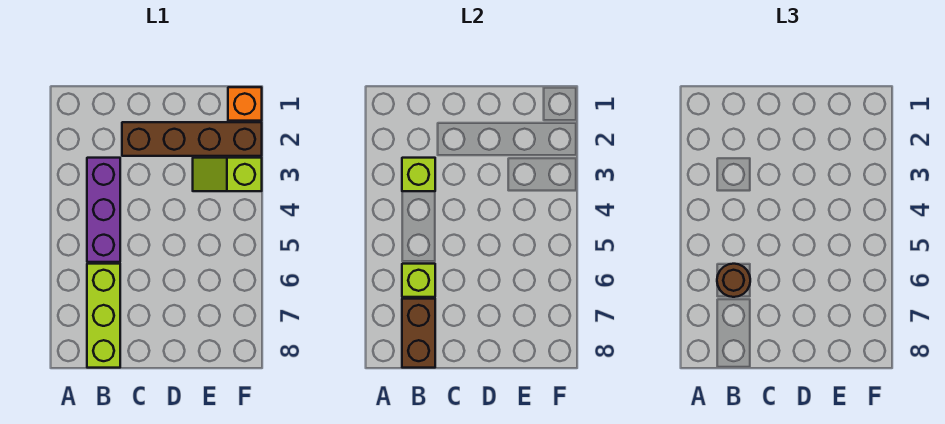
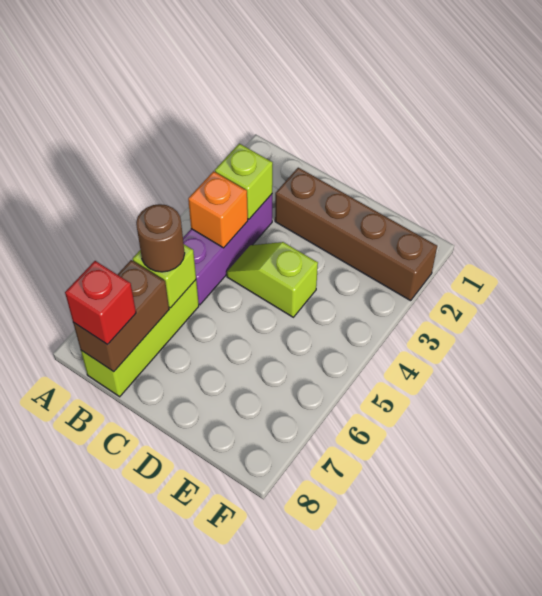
none -> red 1x1 brick [65,261,136,345]
lime 1x2 slope [193,158,262,191] -> lime 1x2 slope moved to [227,242,318,317]
orange 1x1 brick [228,87,262,121] -> orange 1x1 brick moved to [188,171,248,248]

